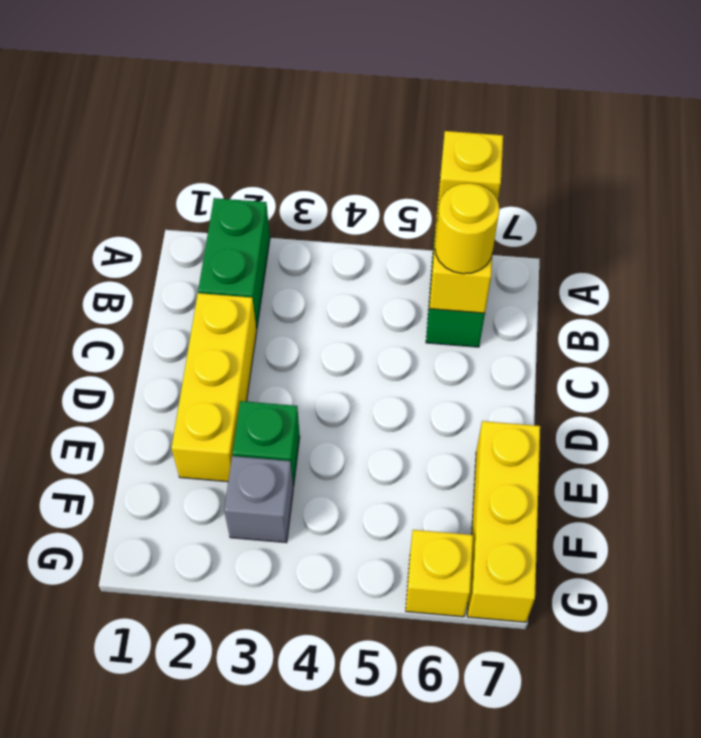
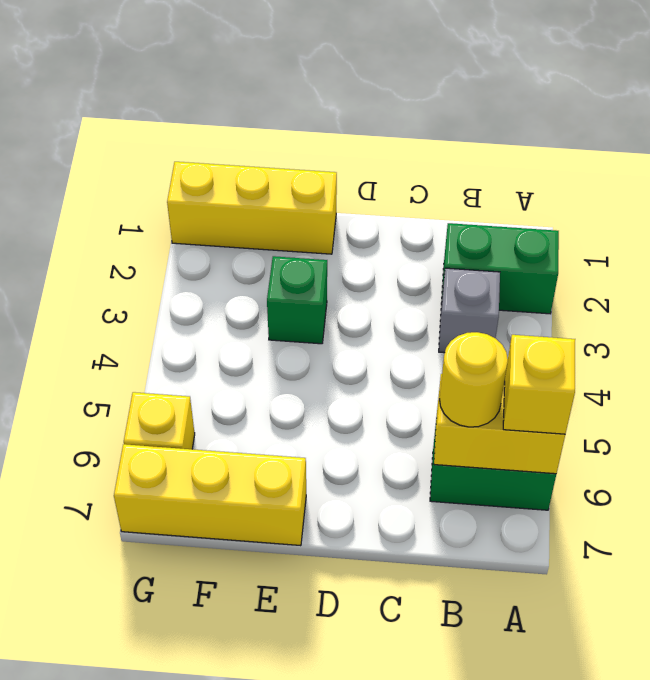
yellow 1x3 brick [171,293,257,482] -> yellow 1x3 brick moved to [167,162,337,254]
grey 1x1 brick [224,456,293,543] -> grey 1x1 brick moved to [439,268,500,353]

